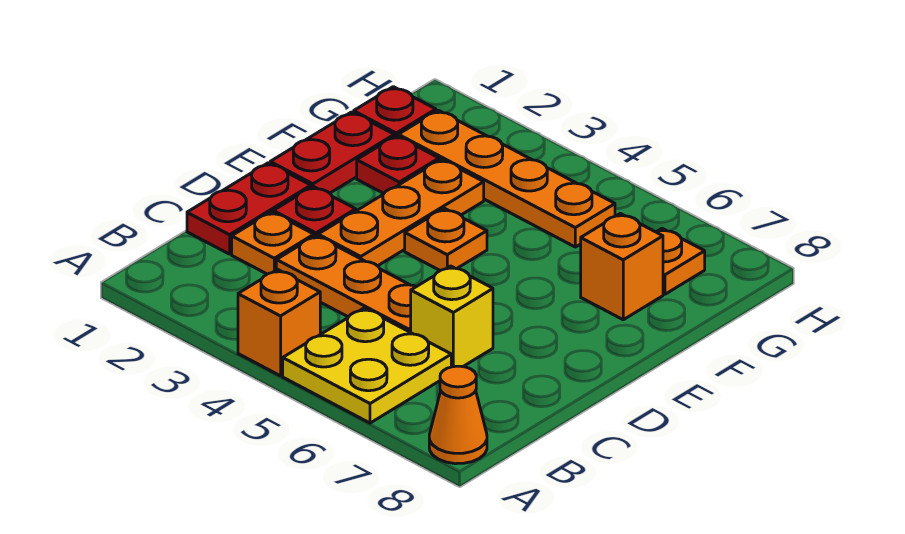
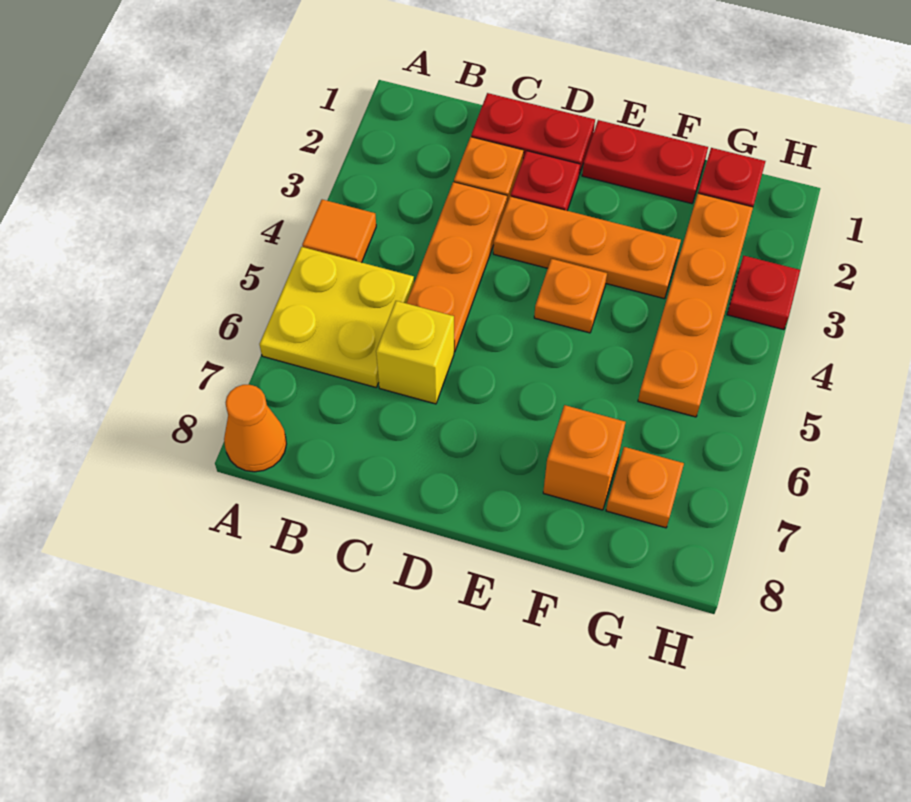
orange 1x1 brick [238,270,320,376] -> orange 1x1 tile [302,200,376,263]
red 1x1 plate [357,136,439,193] -> red 1x1 plate moved to [727,256,800,330]

